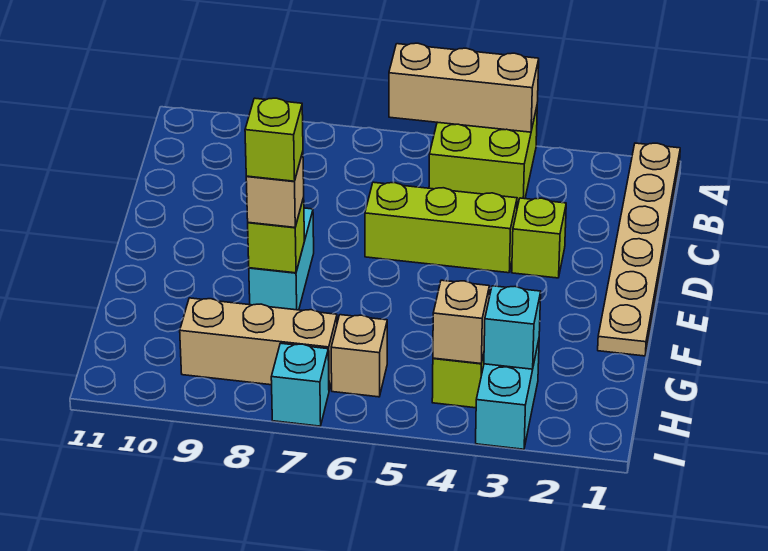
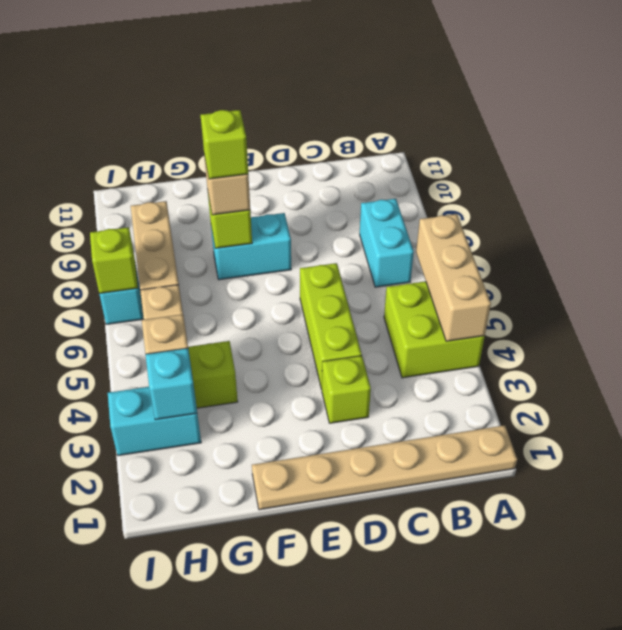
none -> cyan 1x2 brick [360,199,414,287]
none -> lime 1x1 brick [90,227,138,293]

